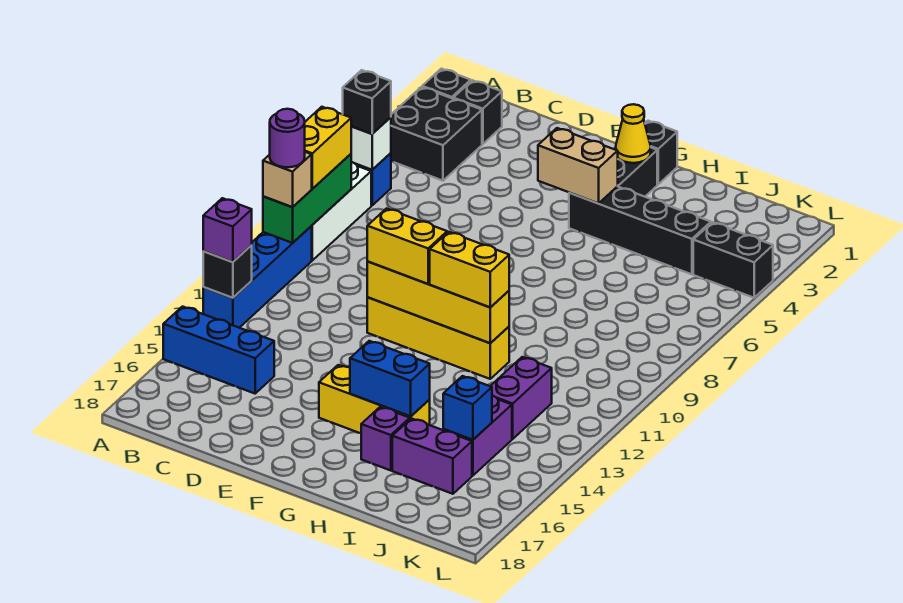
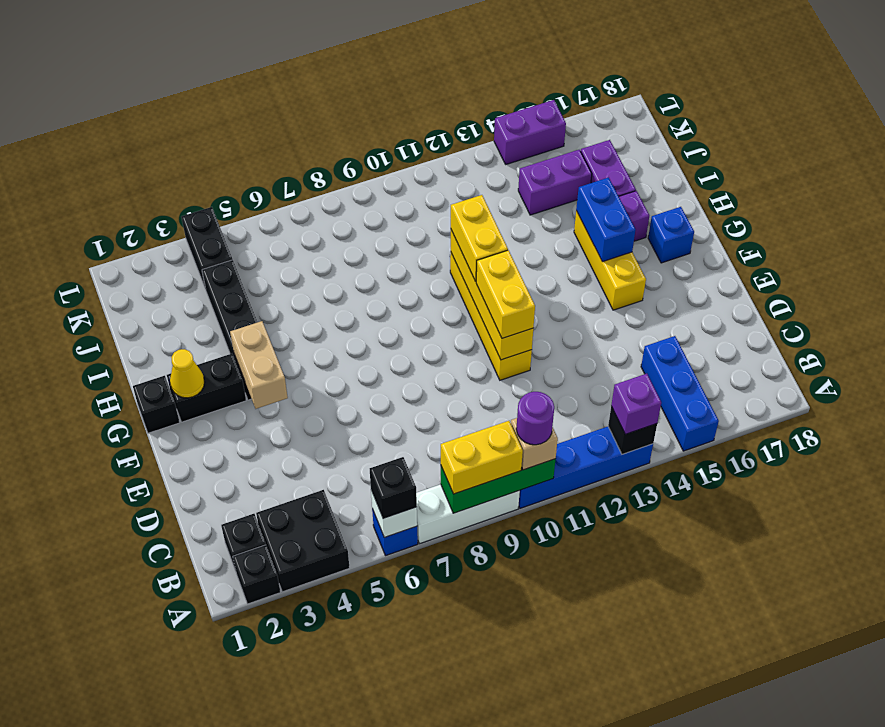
purple 1x2 brick [491,357,552,439] -> purple 1x2 brick moved to [494,100,566,164]
blue 1x1 brick [443,376,492,440] -> blue 1x1 brick moved to [648,207,694,263]

